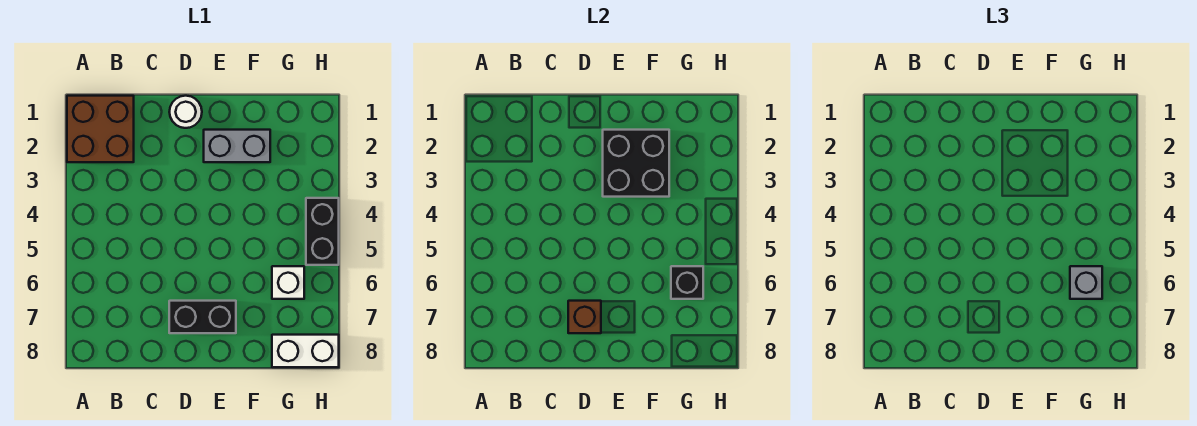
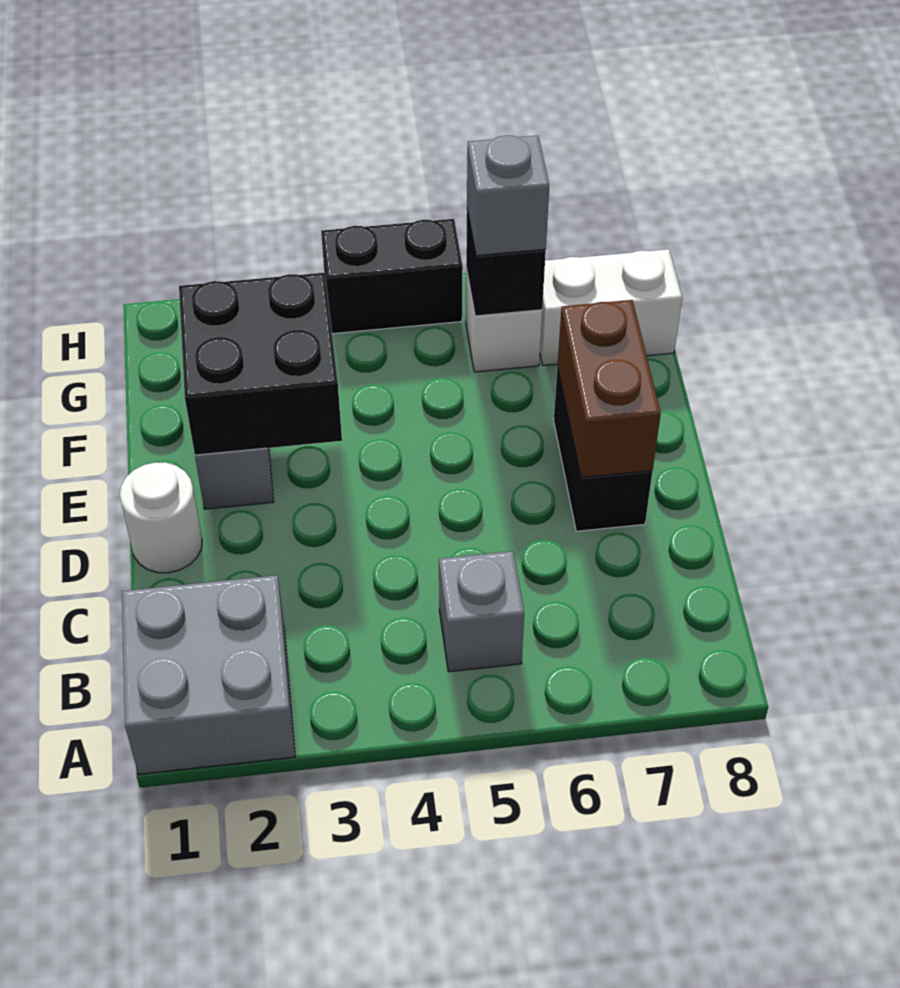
brown 2x2 brick [67,96,134,162] -> grey 2x2 brick [122,575,295,774]
none -> grey 1x1 brick [439,551,524,672]
brown 1x1 brick [568,301,601,333] -> brown 1x2 brick [557,300,661,478]
white 1x2 brick [272,335,339,367] -> white 1x2 brick turned to [540,249,682,366]

